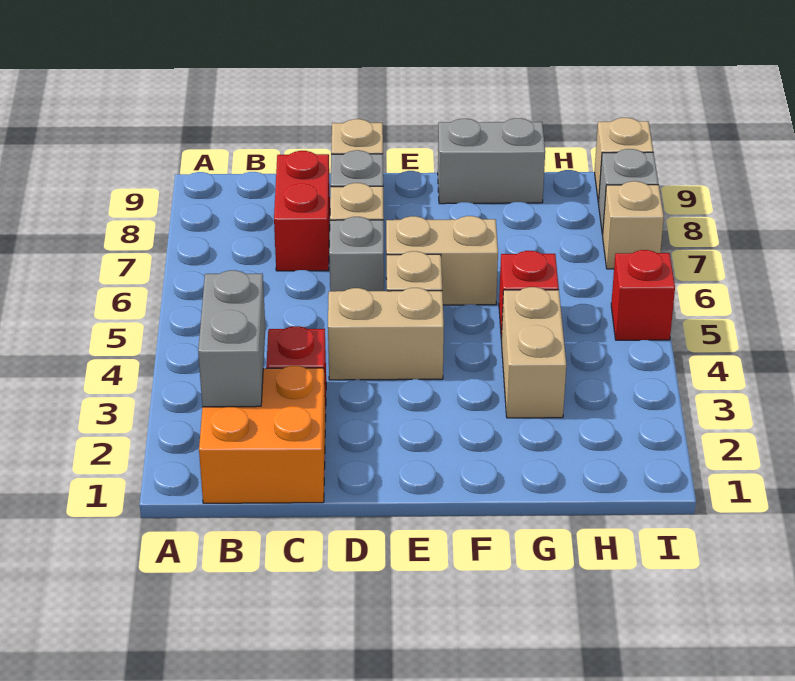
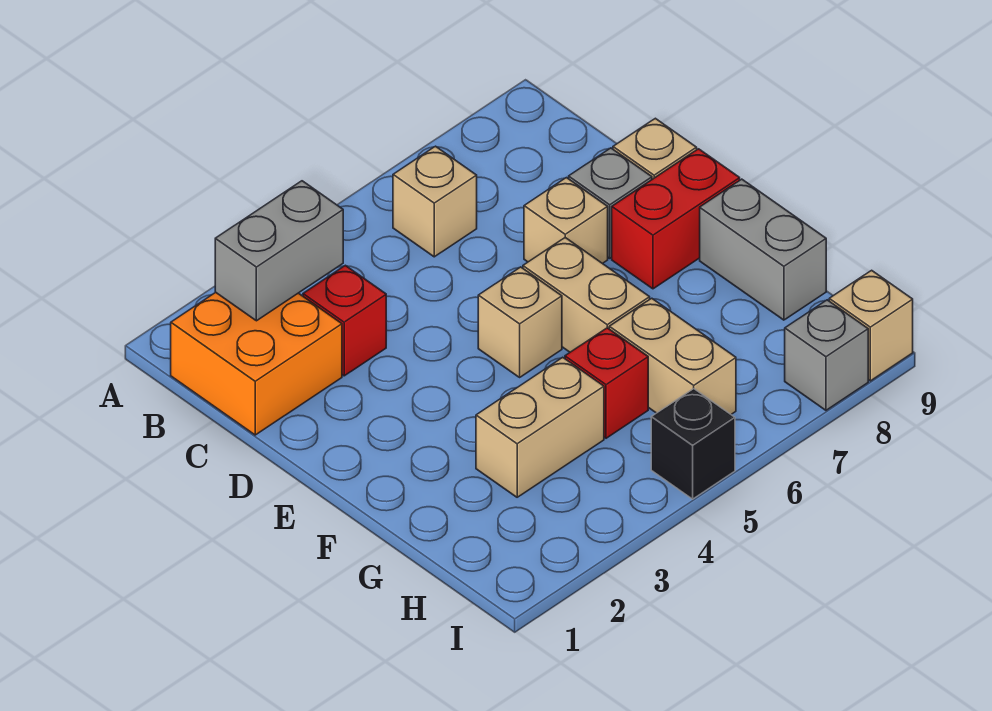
red 1x2 brick [274,151,330,271] -> red 1x2 brick moved to [612,149,740,289]
tan 1x2 brick [328,288,444,380] -> tan 1x2 brick moved to [609,298,736,414]
grey 1x1 brick [329,217,384,291] -> none
red 1x1 brick [611,250,675,340] -> black 1x1 brick [651,389,735,499]
tan 1x1 brick [602,181,664,269] -> tan 1x1 brick moved to [393,146,477,257]

